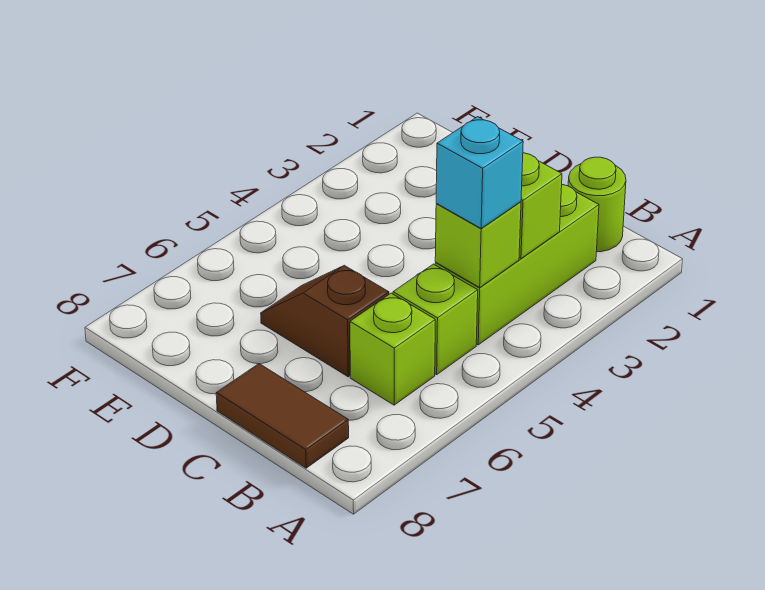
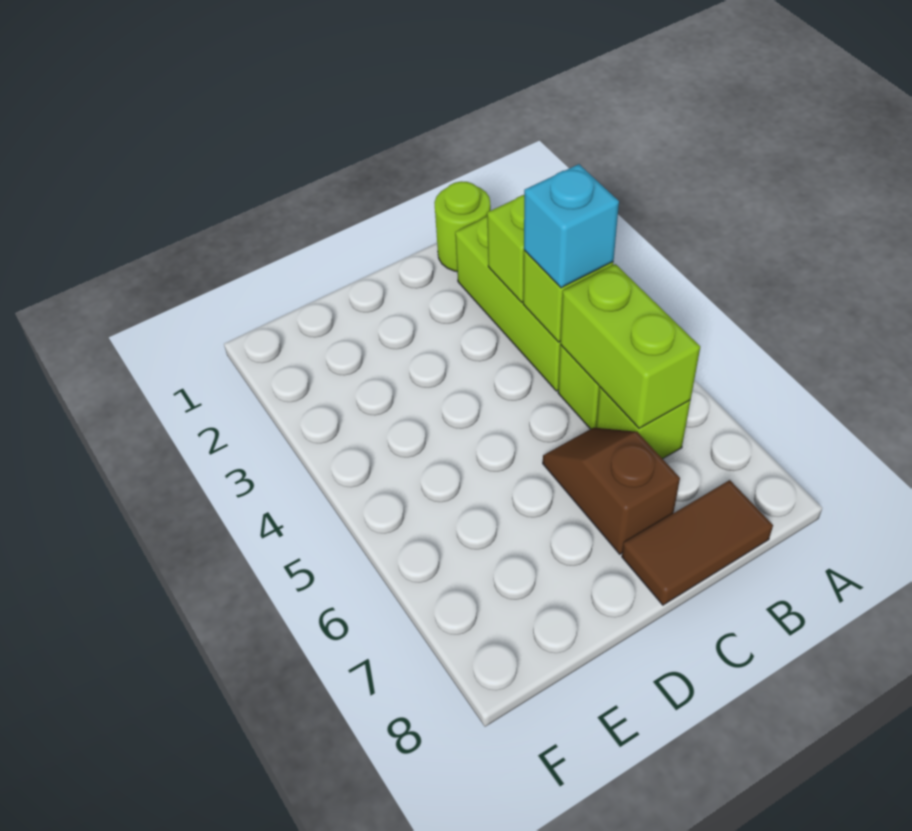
none -> lime 1x2 brick [560,264,700,428]
brown 1x2 slope [261,265,389,377] -> brown 1x2 slope turned to [543,428,680,554]

